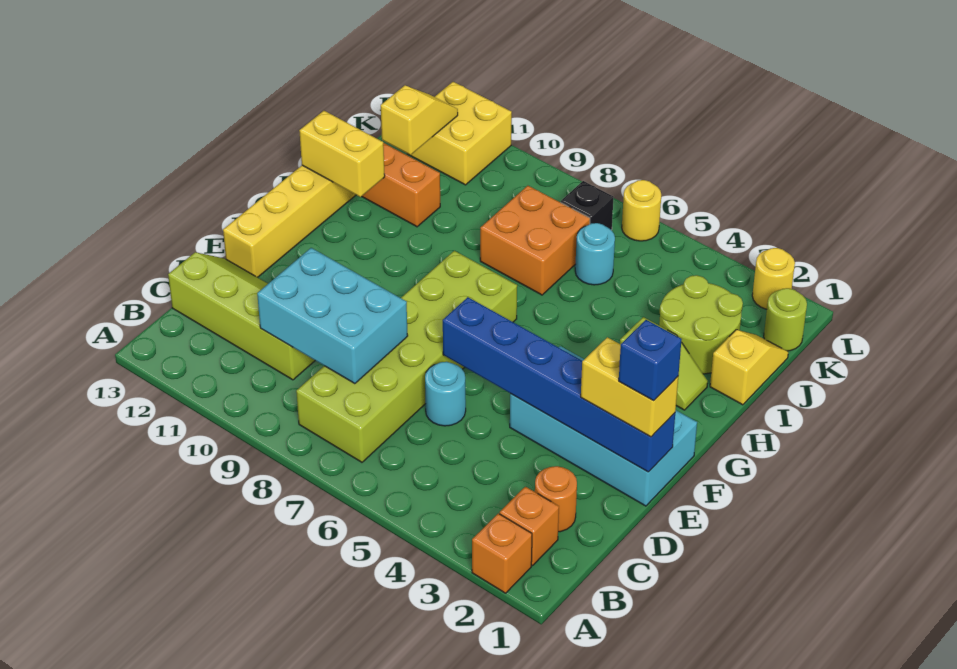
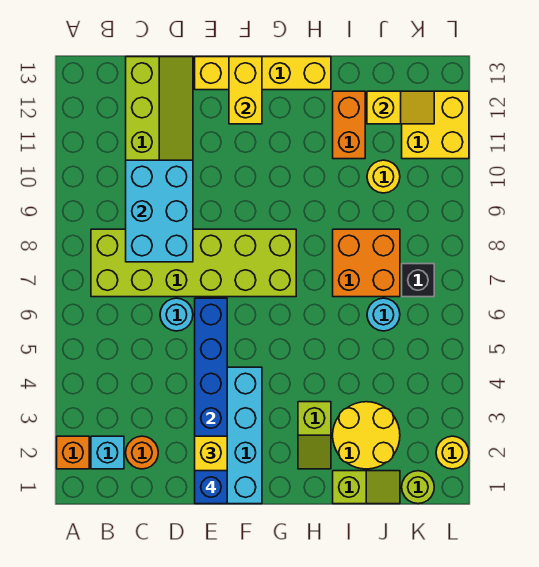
orange 1x1 brick [500,487,559,566] -> cyan 1x1 brick [91,436,124,469]
yellow 1x2 brick [299,111,385,197] -> yellow 1x2 brick moved to [229,57,262,124]
yellow 1x2 slope [710,330,788,405] -> lime 1x2 slope [333,471,400,504]
lime 2x2 round brick [659,275,743,374] -> yellow 2x2 round brick [333,402,400,469]
yellow 1x1 round brick [622,180,661,241] -> yellow 1x1 round brick moved to [367,160,400,193]

